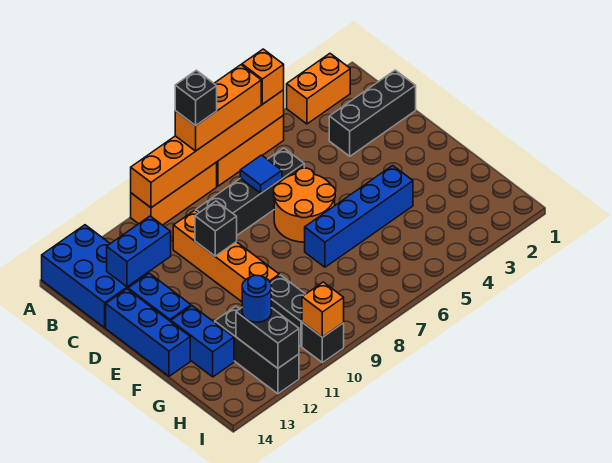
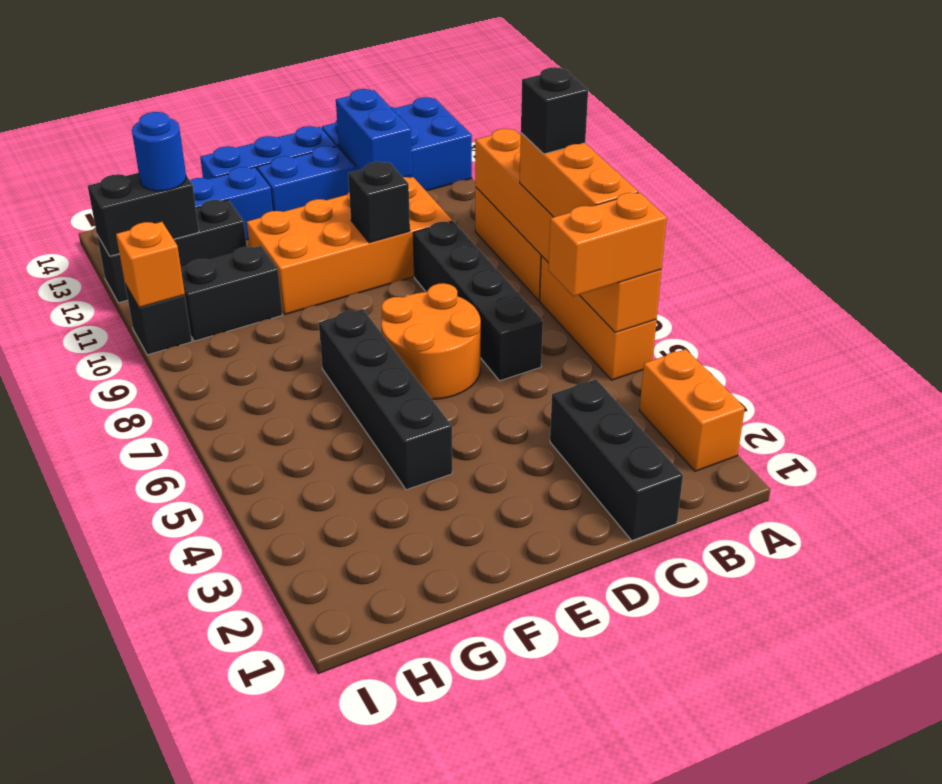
orange 1x1 brick [242,49,284,104] -> orange 1x2 brick [548,193,667,297]
blue 1x1 tile [240,155,282,193] -> none
orange 1x4 brick [173,210,279,302] -> orange 2x4 brick [247,177,452,314]
blue 1x4 brick [305,165,413,267] -> black 1x4 brick [319,309,452,490]

